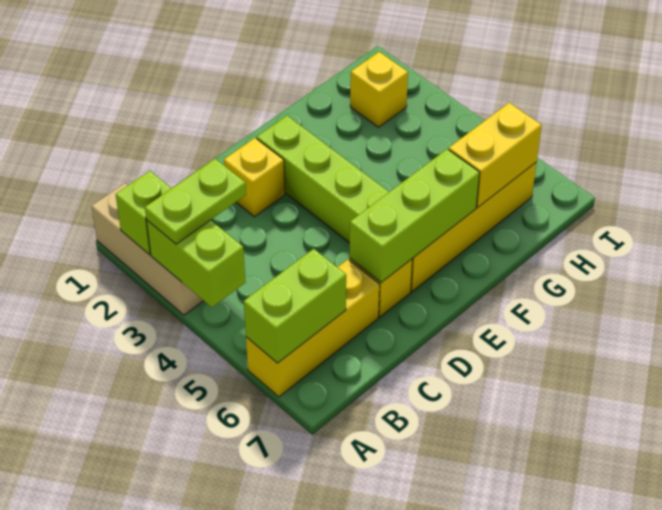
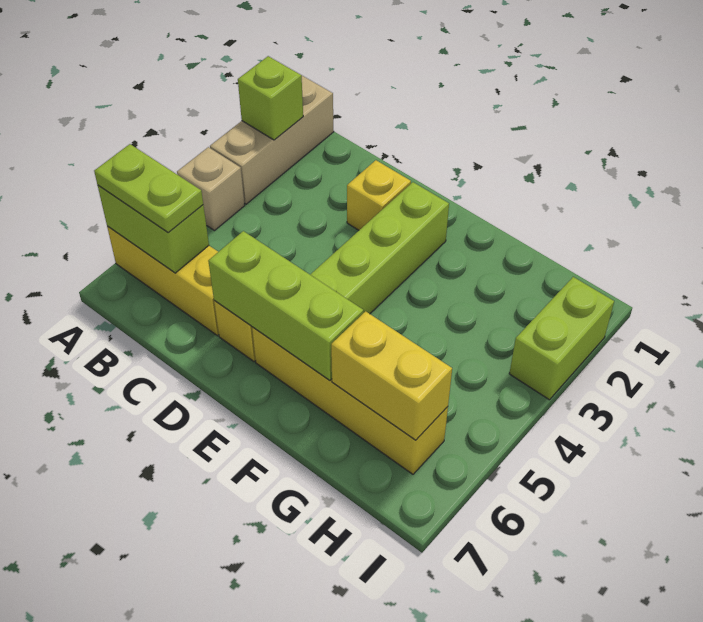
lime 1x2 brick [146,220,245,307] -> lime 1x2 brick moved to [509,277,614,400]
lime 1x2 plate [145,159,246,244] -> lime 1x2 plate moved to [94,144,203,233]
none -> tan 1x1 brick [177,147,245,231]
yellow 1x1 brick [350,52,408,127] -> none

